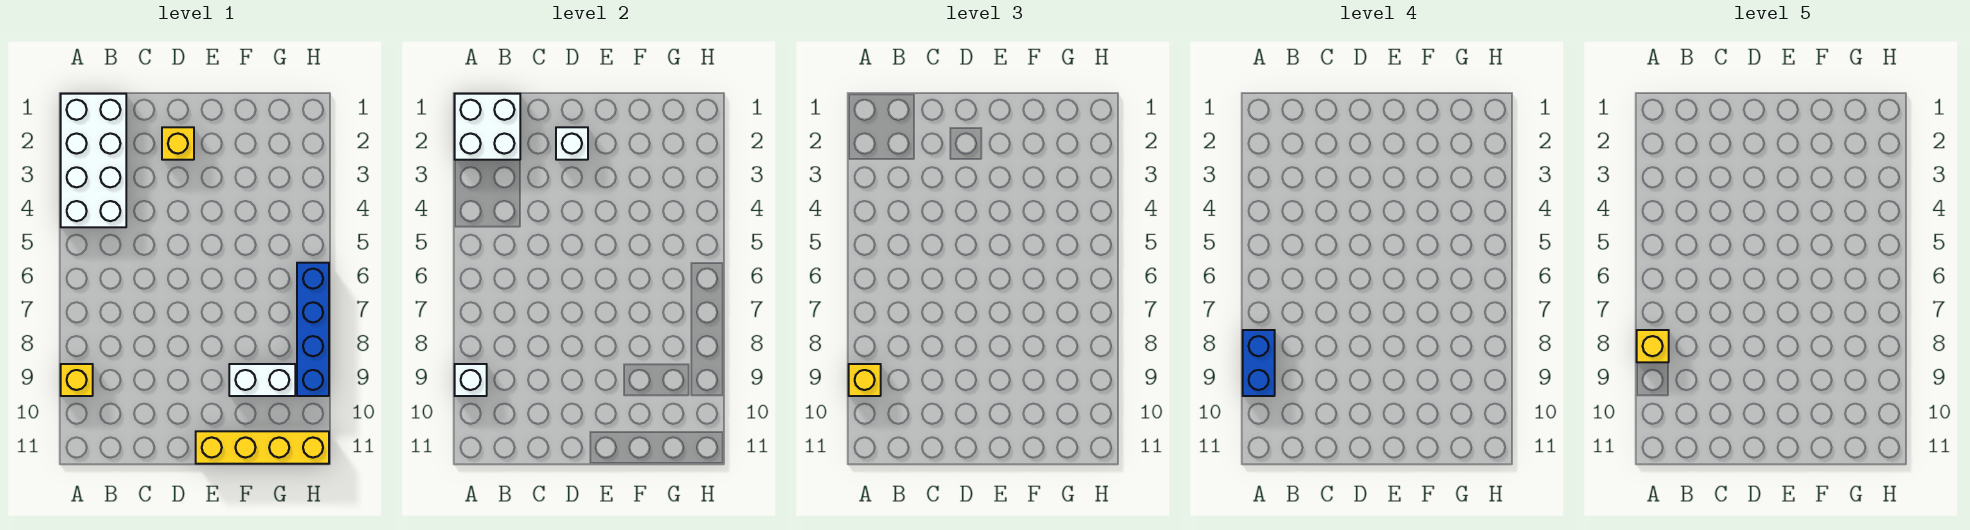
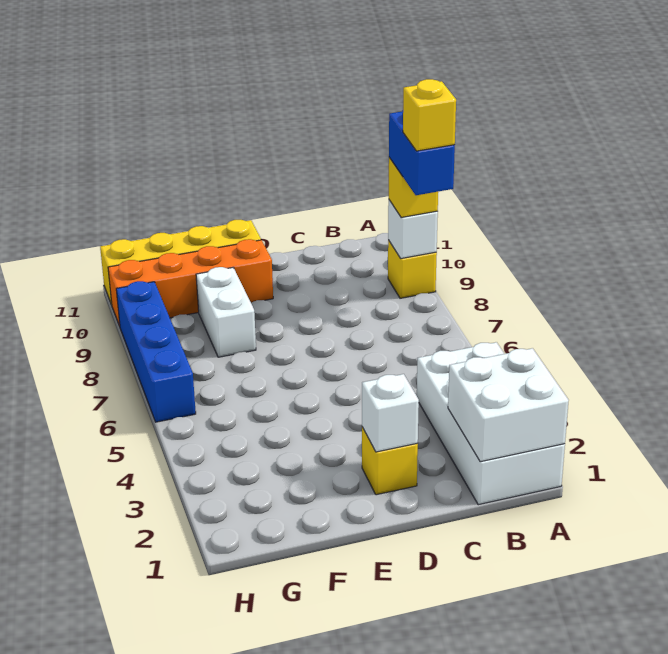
none -> orange 1x4 brick [108,239,273,326]
white 1x2 brick [229,364,295,396] -> white 1x2 brick turned to [196,267,256,357]

